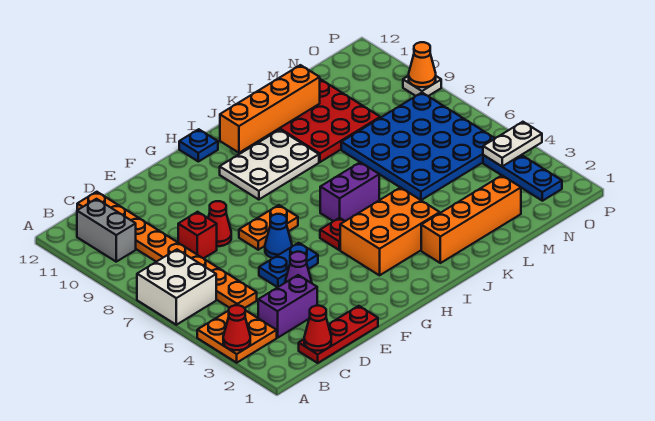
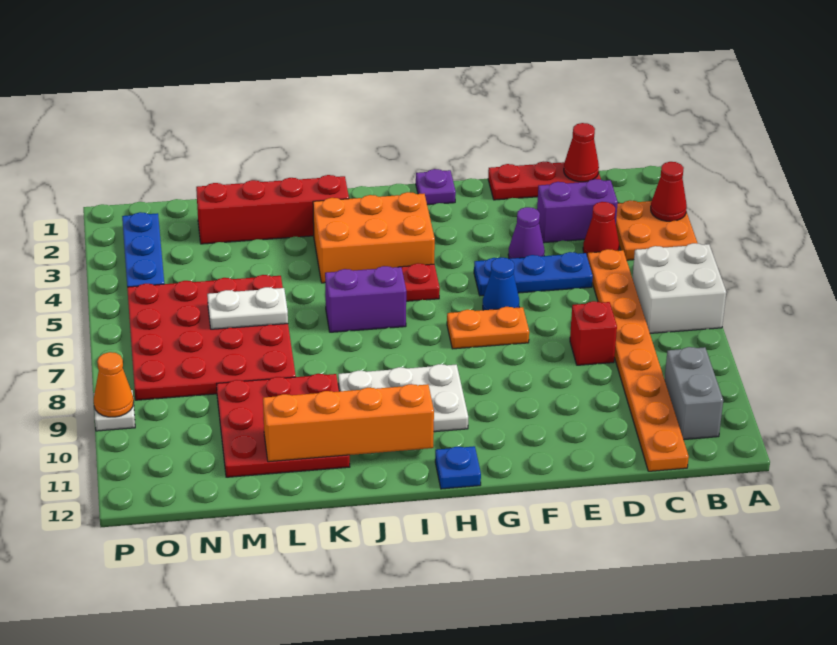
blue 1x2 plate [259,243,318,287] -> blue 1x3 plate [474,252,593,296]
red 1x1 cone [208,201,231,246] -> red 1x1 cone moved to [583,202,619,256]
none -> purple 1x1 plate [416,169,456,205]
orange 1x4 brick [421,175,521,263] -> red 1x4 brick [196,175,349,244]
blue 4x4 plate [341,93,495,200] -> red 4x4 plate [127,275,296,400]
white 1x2 plate [483,122,542,166] -> white 1x2 plate moved to [207,287,288,329]

